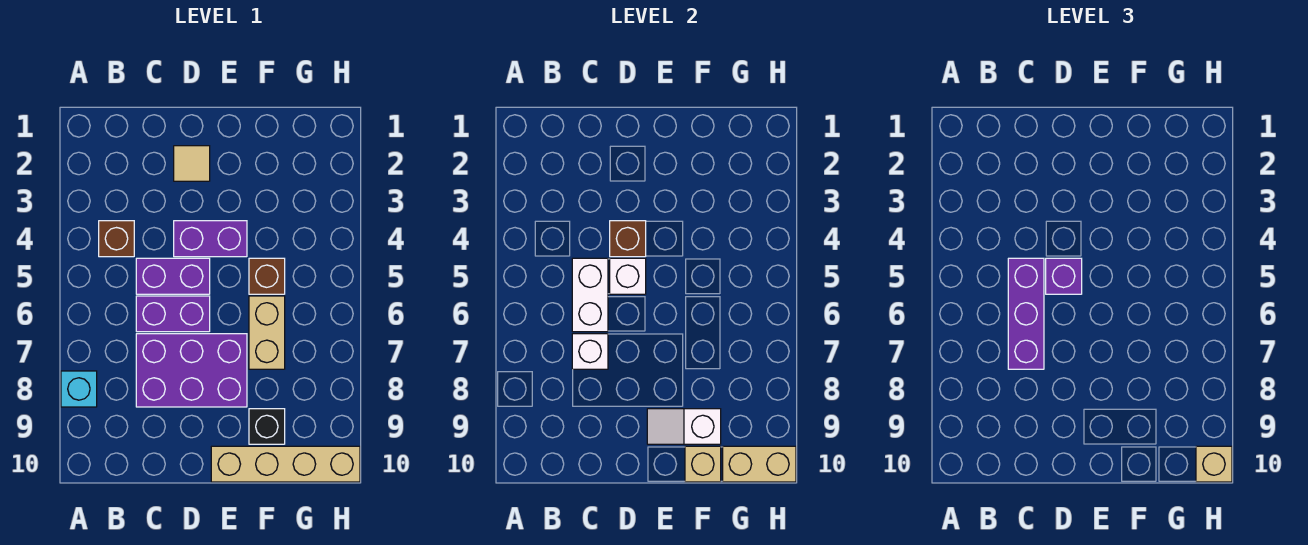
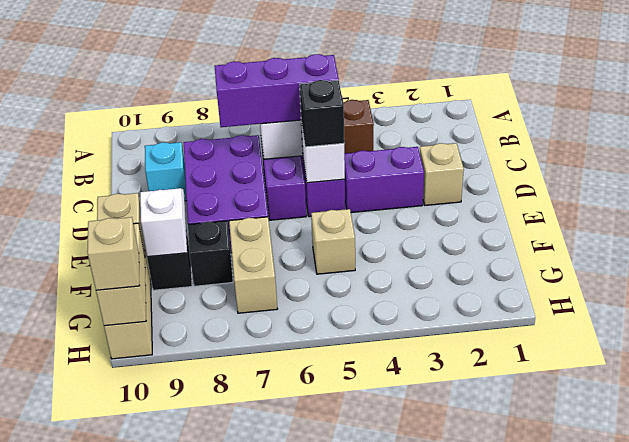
cyan 1x1 brick [61,371,97,407] -> cyan 1x1 brick moved to [145,142,187,201]
white 1x1 brick [572,334,608,369] -> none
tan 1x1 tile [174,146,210,181] -> tan 1x1 brick [420,143,464,205]
purple 1x2 brick [174,221,247,257] -> purple 1x2 brick turned to [344,147,424,213]
brown 1x1 brick [610,221,646,257] -> none
purple 1x1 brick [1046,258,1082,294] -> black 1x1 brick [300,80,344,147]
brown 1x1 brick [249,258,285,294] -> tan 1x1 brick [311,209,355,274]
tan 1x2 brick [249,296,285,369] -> tan 1x2 brick turned to [229,217,277,313]
none -> black 1x1 brick [188,221,233,286]

